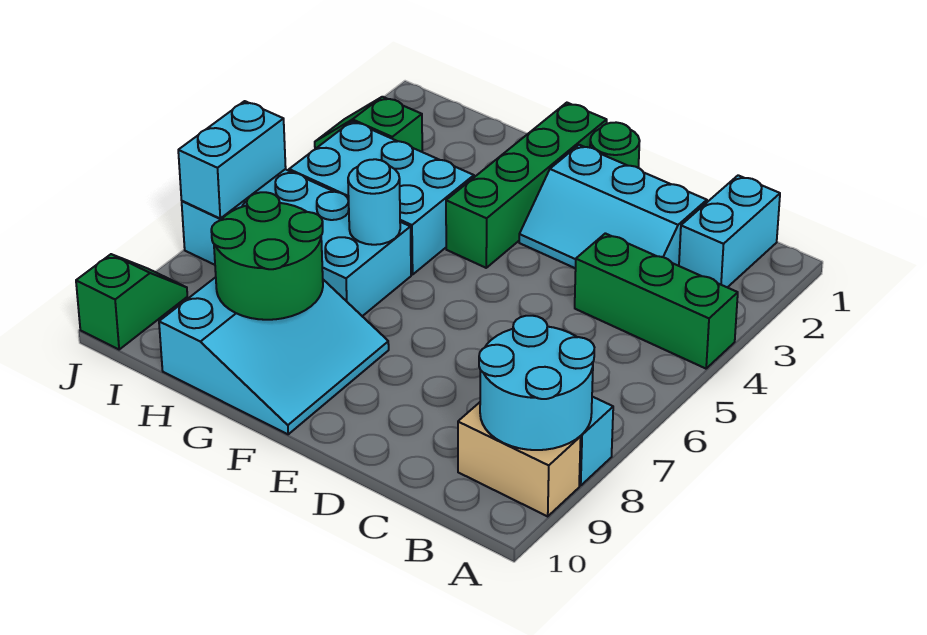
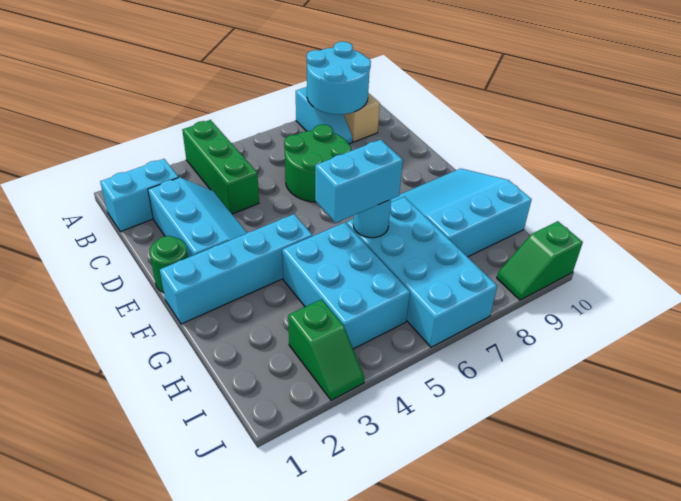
green 1x4 brick [446,103,607,268] -> cyan 1x4 brick [160,214,312,324]
green 2x2 round brick [211,192,323,320] -> green 2x2 round brick moved to [284,124,351,202]
cyan 1x2 brick [178,101,286,218] -> cyan 1x2 brick moved to [315,140,403,223]

